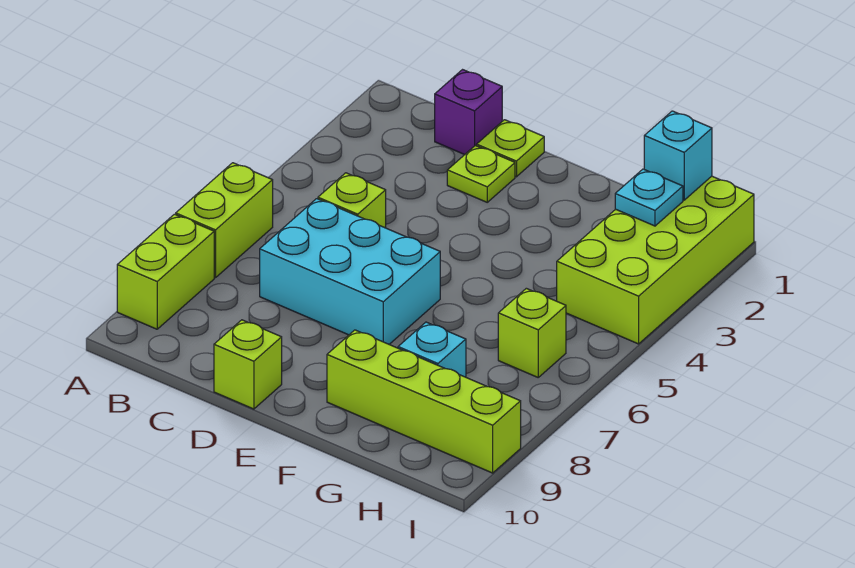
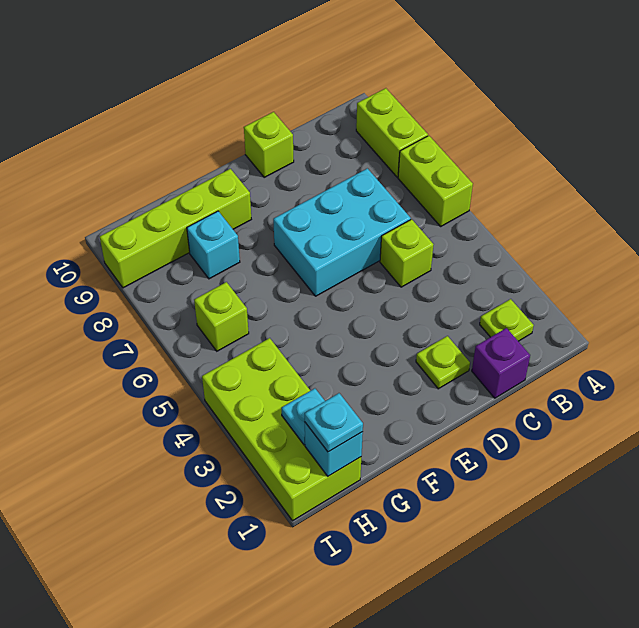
lime 1x1 plate [477,120,544,177] -> lime 1x1 plate moved to [480,299,534,341]
none -> cyan 1x1 plate [305,393,363,452]

